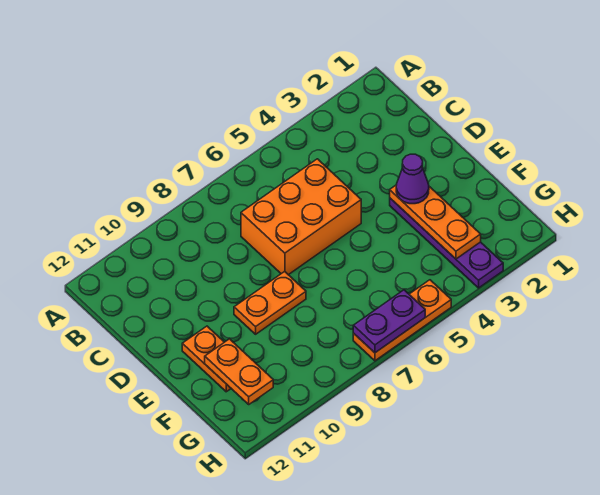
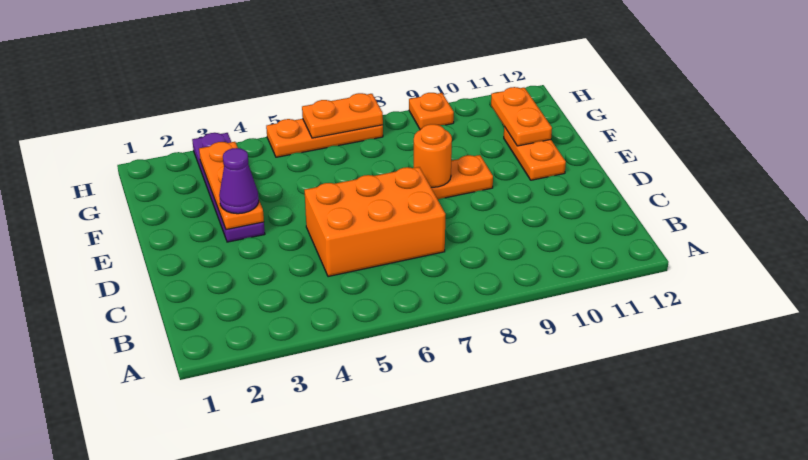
none -> orange 1x1 round brick [414,124,452,187]
purple 1x2 plate [353,290,425,353] -> orange 1x2 plate [302,93,383,138]
none -> orange 1x1 plate [409,93,454,130]

